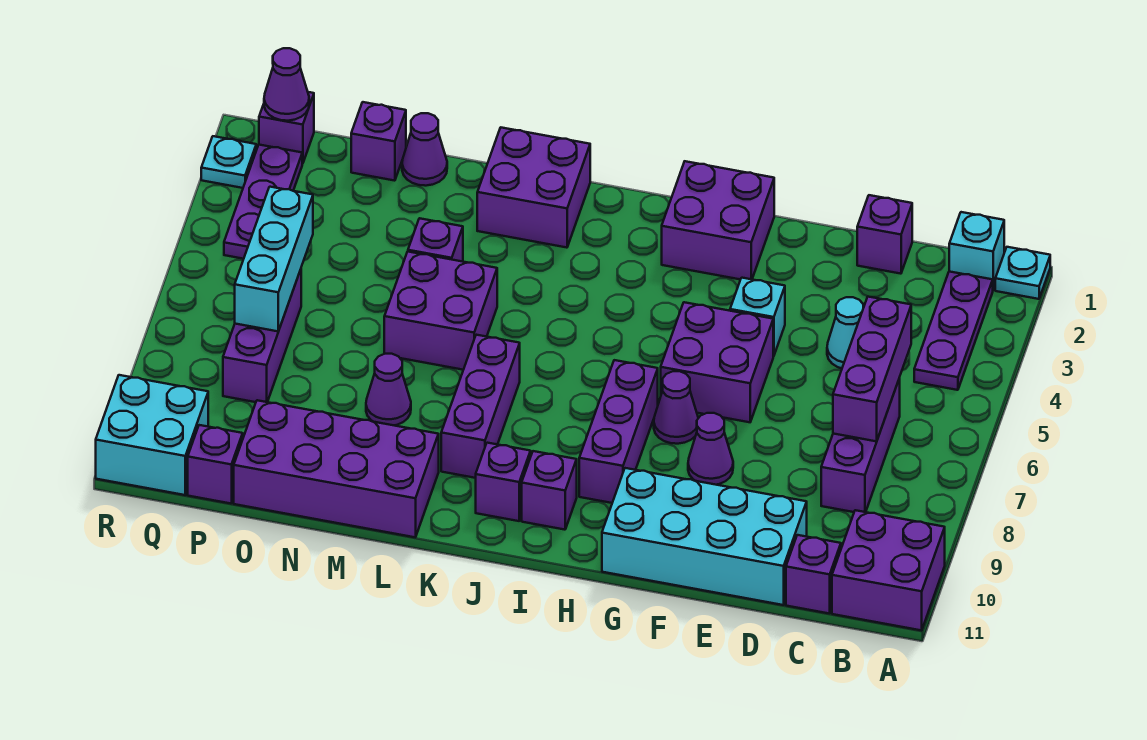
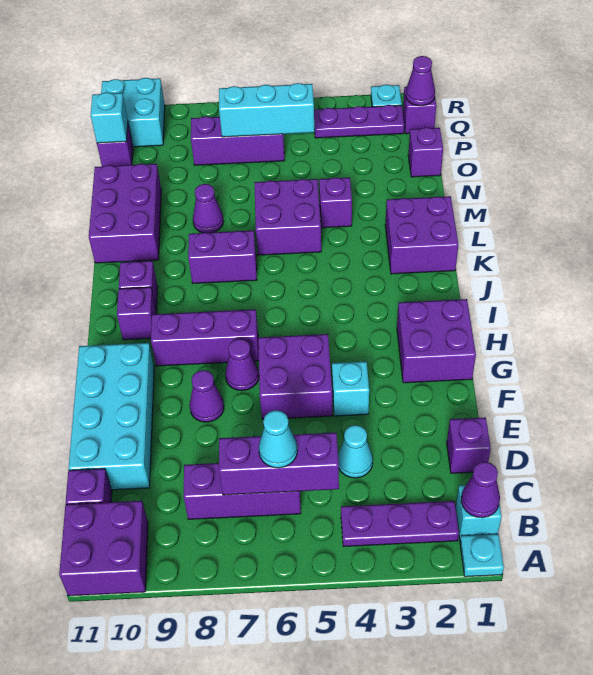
none -> cyan 1x1 cone [259,410,297,468]
purple 1x3 brick [441,335,520,478] -> purple 1x2 brick [188,231,257,283]
purple 2x4 brick [234,400,439,537] -> purple 2x3 brick [89,164,161,263]
purple 1x1 cone [402,113,447,186] -> purple 1x1 cone moved to [461,462,500,518]
none -> cyan 1x1 brick [91,92,128,143]

